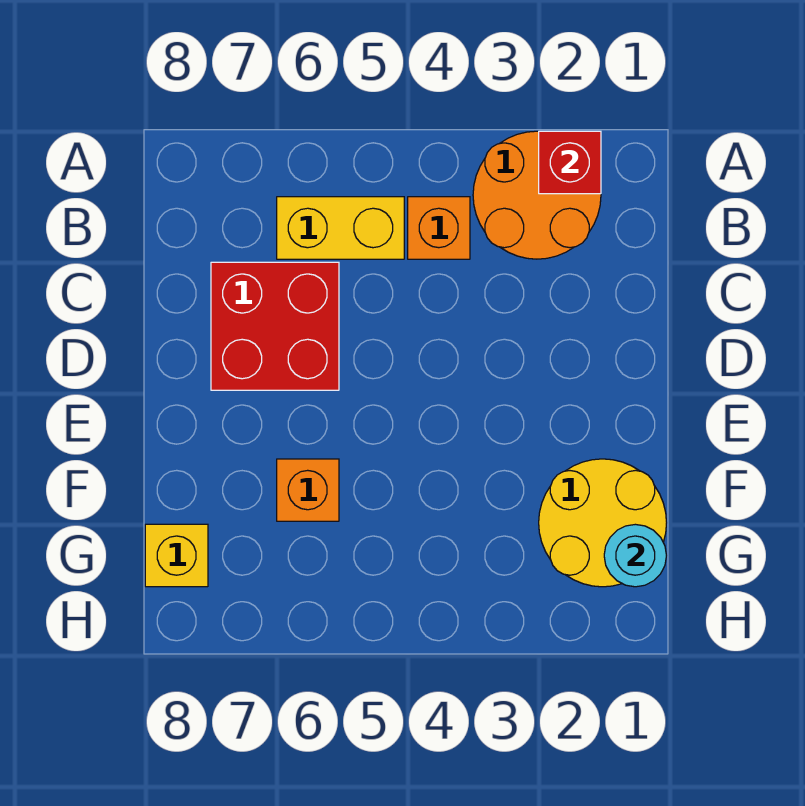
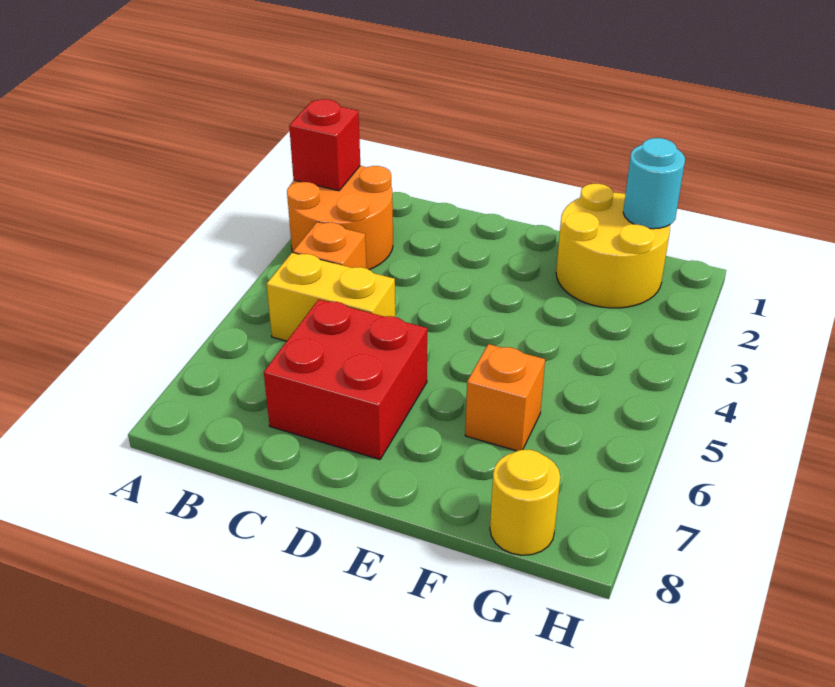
yellow 1x2 brick [277,197,404,259] -> yellow 1x2 brick turned to [267,253,395,341]
yellow 1x1 brick [145,524,208,587] -> yellow 1x1 round brick [490,450,560,555]

